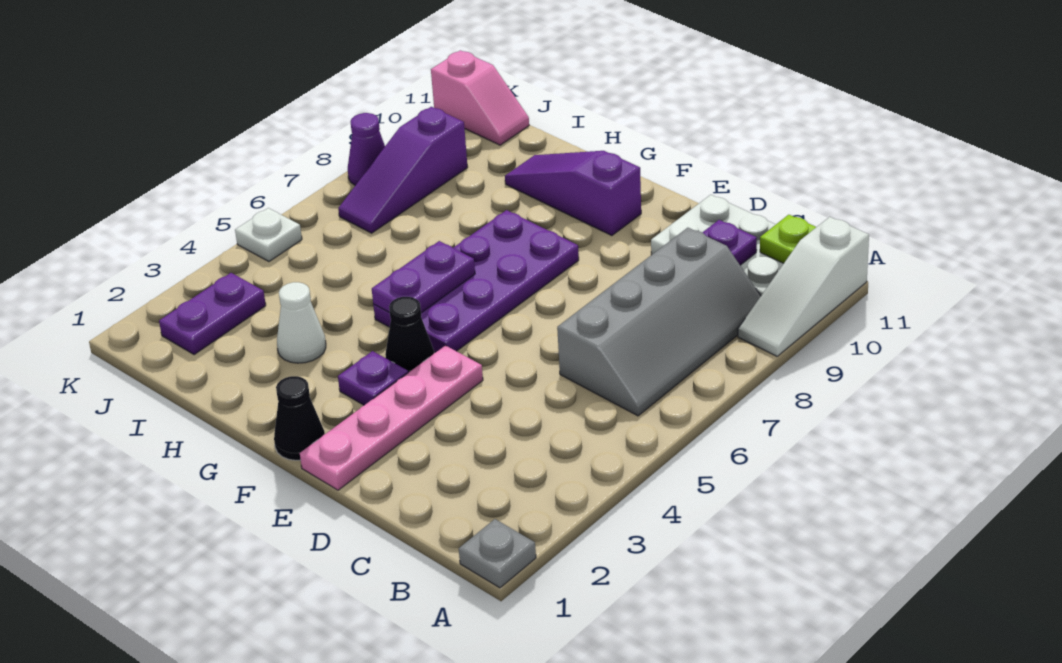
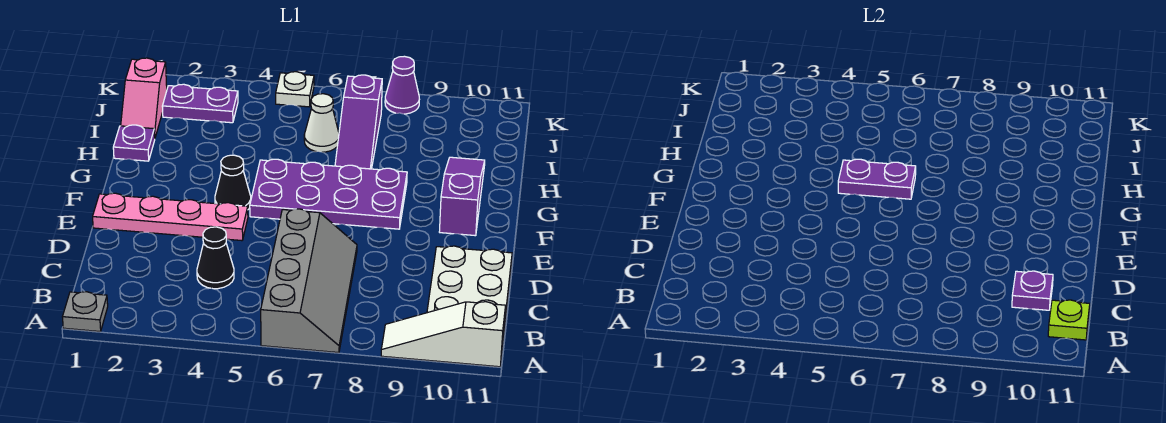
grey 2x4 slope [557,228,761,416] -> grey 2x4 slope turned to [261,209,357,353]
black 1x1 cone [274,376,325,460] -> black 1x1 cone moved to [197,227,234,289]
purple 1x1 plate [338,351,408,405] -> purple 1x1 plate moved to [113,125,155,161]
white 1x1 cone [277,282,326,363] -> white 1x1 cone moved to [304,94,339,152]
purple 1x3 slope [338,107,468,233] -> purple 1x3 slope turned to [335,75,382,169]
pink 1x2 slope [431,50,529,145] -> pink 1x2 slope moved to [121,58,167,137]

